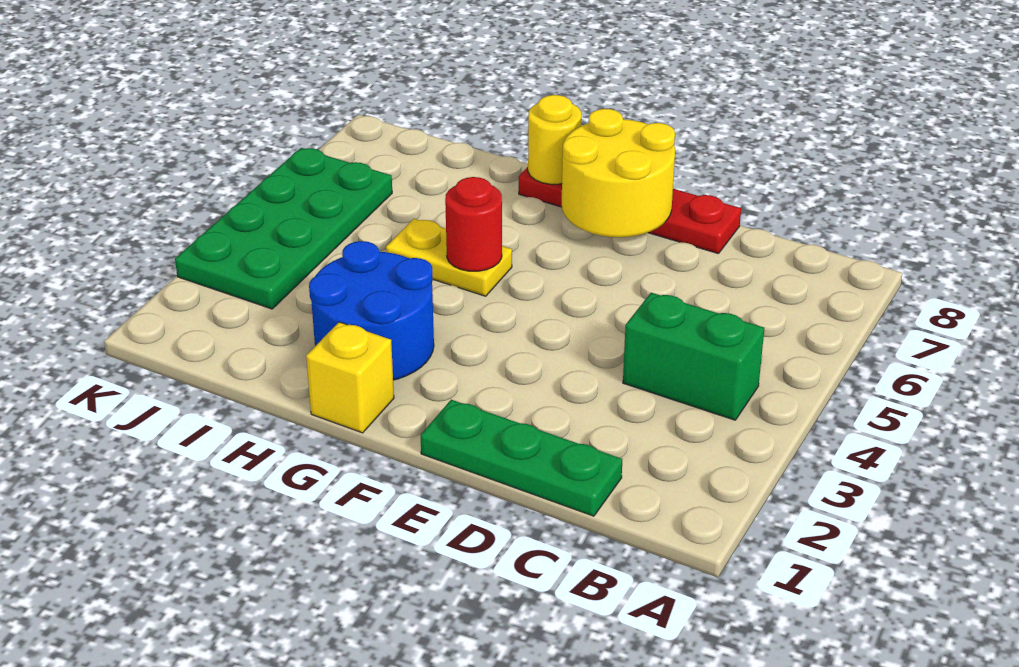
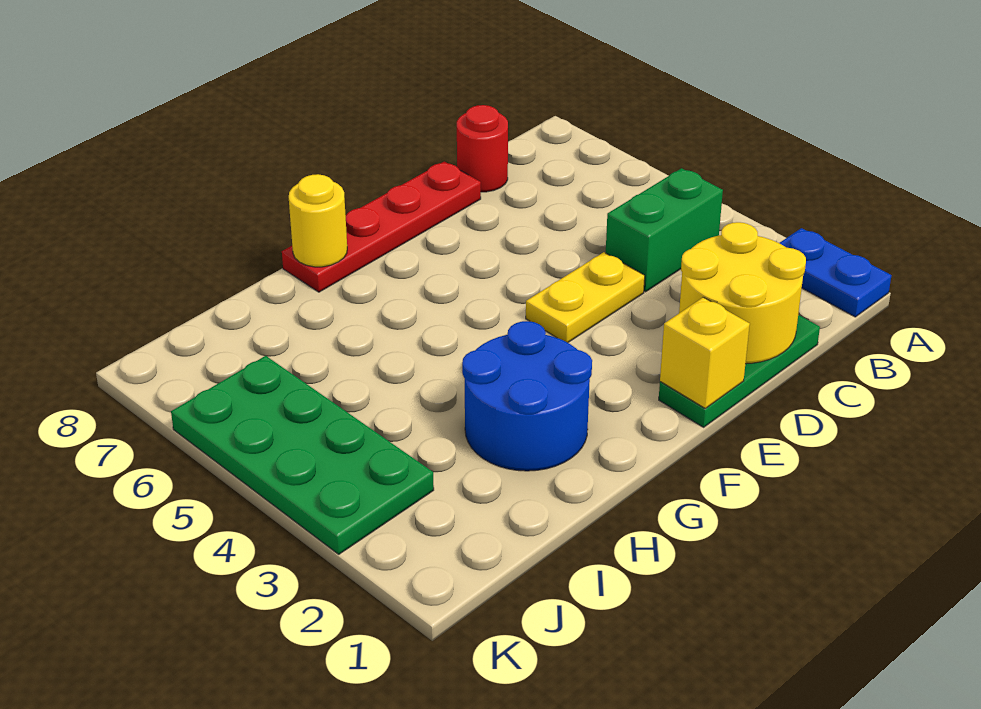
none -> blue 1x2 plate [780,228,892,317]
yellow 2x2 round brick [562,109,675,237] -> yellow 2x2 round brick moved to [679,222,806,364]
yellow 1x1 brick [306,322,394,433] -> yellow 1x1 brick moved to [660,297,750,408]
yellow 1x2 plate [386,219,512,296] -> yellow 1x2 plate moved to [526,252,645,343]
red 1x1 round brick [445,177,502,271] -> red 1x1 round brick moved to [457,105,508,192]

